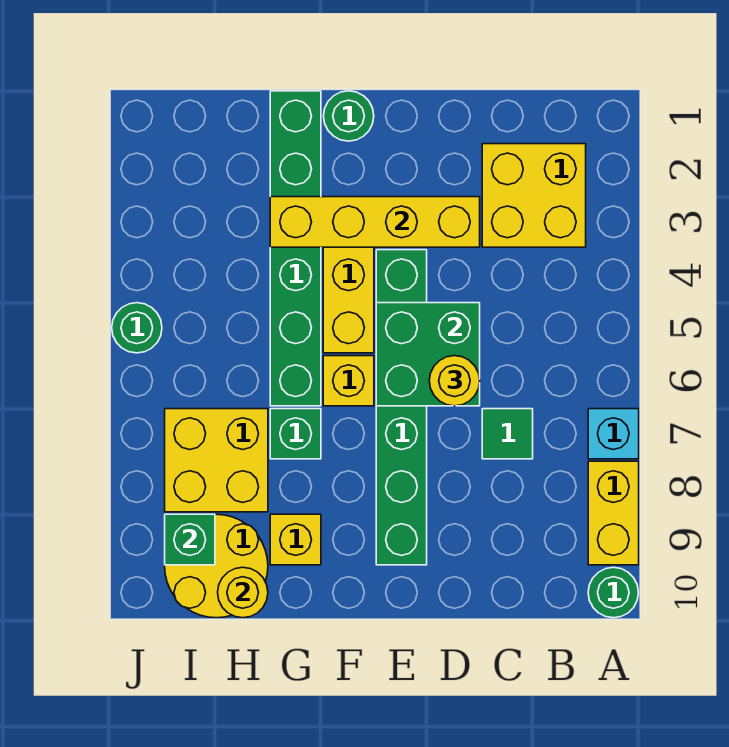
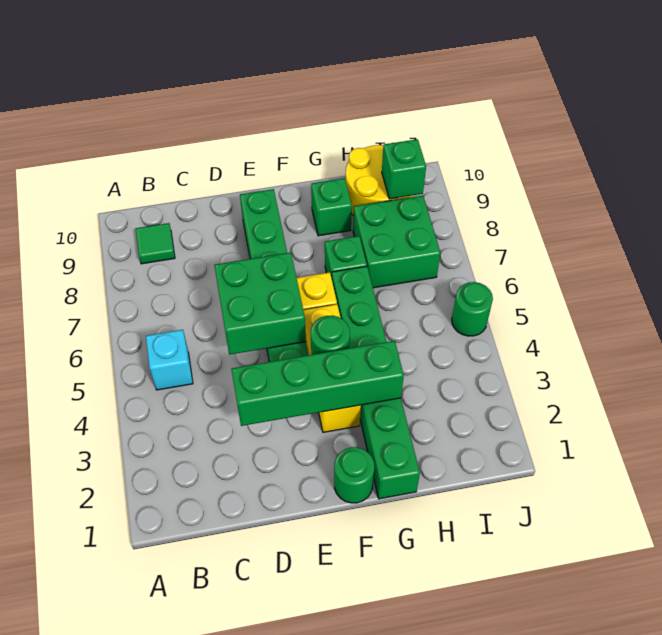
cyan 1x1 brick [588,409,639,459] -> cyan 1x1 brick moved to [146,330,193,390]
yellow 1x2 brick [588,461,639,565] -> none
green 1x1 round brick [588,567,639,618] -> green 1x1 round brick moved to [311,315,350,355]
yellow 2x2 brick [482,144,586,247] -> none
green 1x1 tile [482,409,533,459] -> green 1x1 tile moved to [136,223,175,264]
yellow 1x4 brick [270,197,480,247] -> green 1x4 brick [232,341,404,426]
yellow 1x1 round brick [429,356,480,406] -> none
yellow 1x1 brick [270,514,321,565] -> green 1x1 brick [311,178,352,236]
yellow 2x2 brick [165,409,268,512] -> green 2x2 brick [353,196,440,288]
yellow 1x1 round brick [218,567,268,618] -> none

